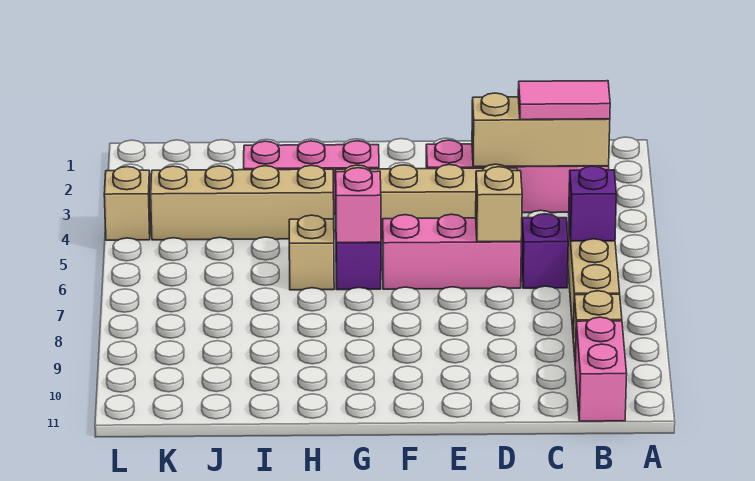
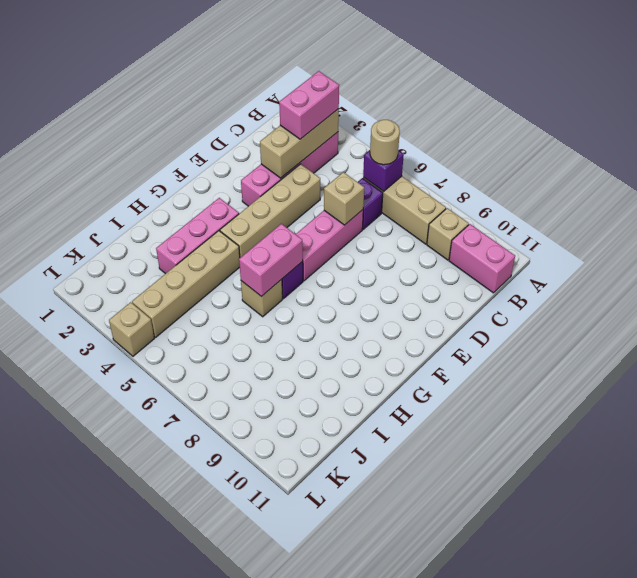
pink 1x2 tile [518,81,610,120] -> pink 1x2 brick [279,71,339,139]
none -> tan 1x1 round brick [370,120,400,165]
pink 1x1 brick [335,168,381,243] -> pink 1x2 brick [239,224,303,297]

